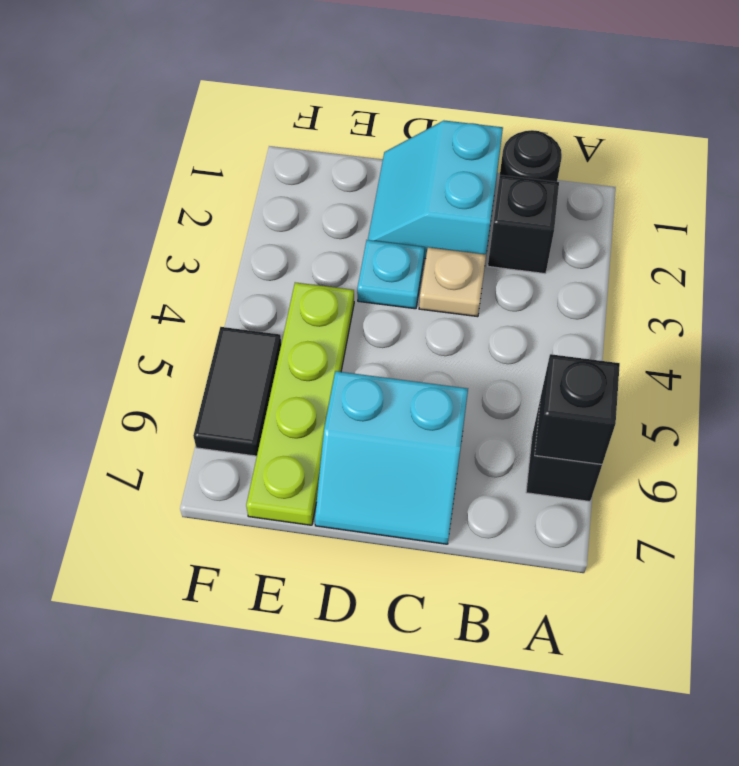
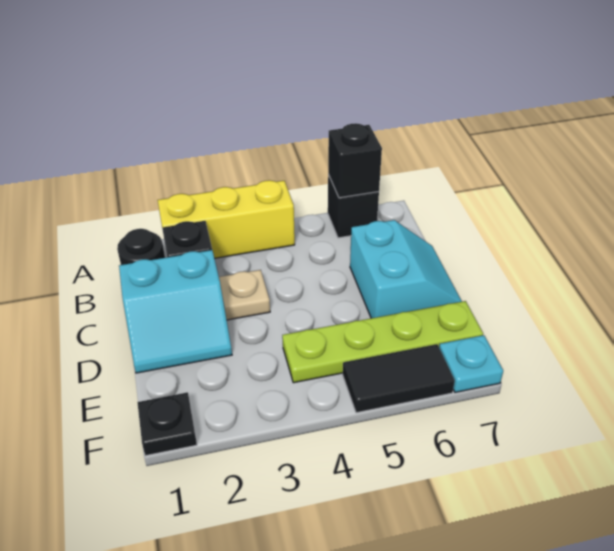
none -> yellow 1x3 brick [158,180,295,258]
cyan 1x1 plate [357,240,425,309] -> cyan 1x1 plate moved to [439,335,503,392]
none -> black 1x1 plate [137,392,197,456]

